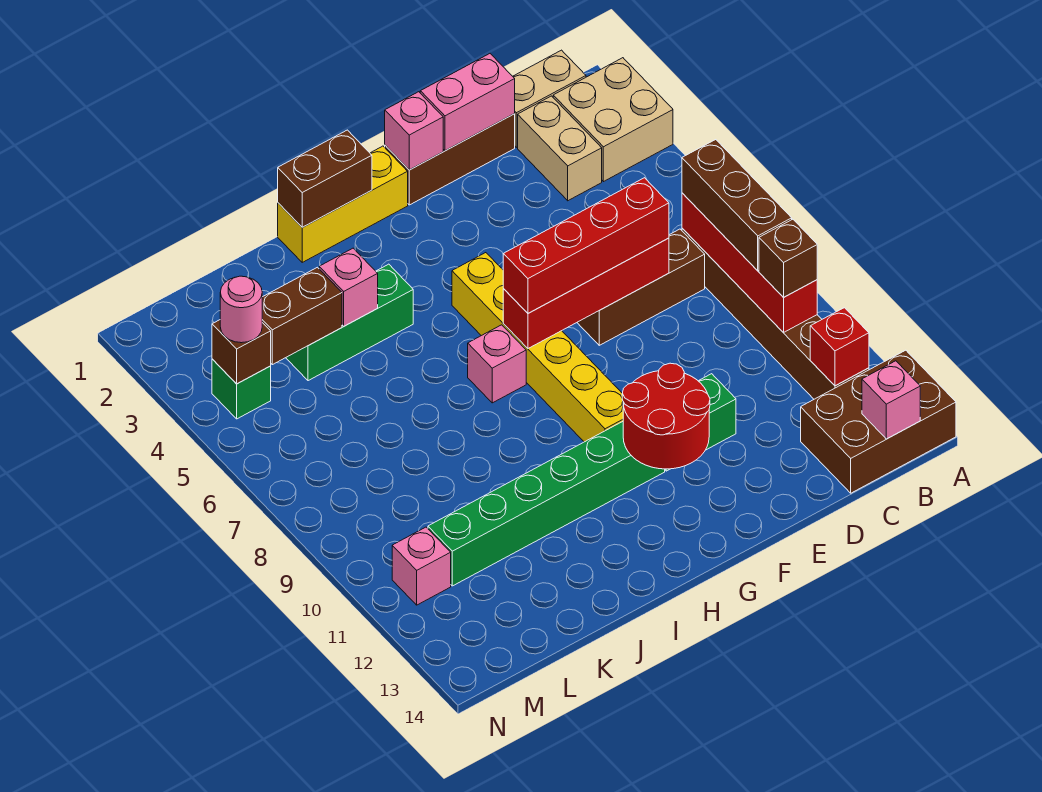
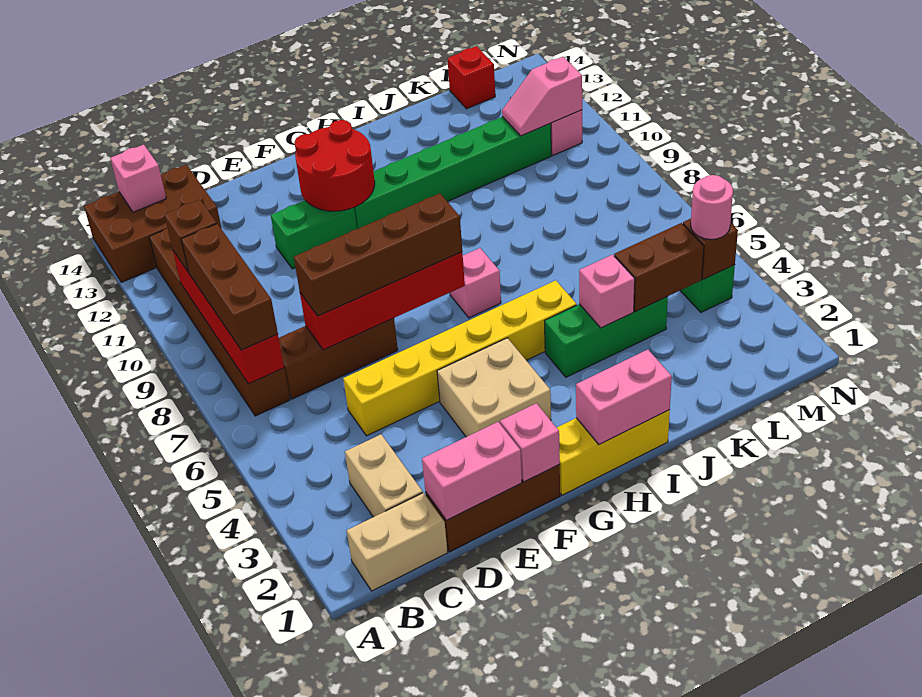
tan 2x2 brick [553,58,673,182] -> tan 2x2 brick moved to [437,338,551,437]
red 1x1 brick [810,308,869,386] -> red 1x1 brick moved to [447,46,495,109]
red 1x4 brick [503,178,669,313] -> brown 1x4 brick [294,193,462,316]
yellow 1x6 brick [452,253,623,442] -> yellow 1x6 brick turned to [343,280,577,436]
brown 1x2 brick [278,130,372,227] -> pink 1x2 brick [576,350,672,445]
none -> pink 1x2 slope [502,57,582,136]

